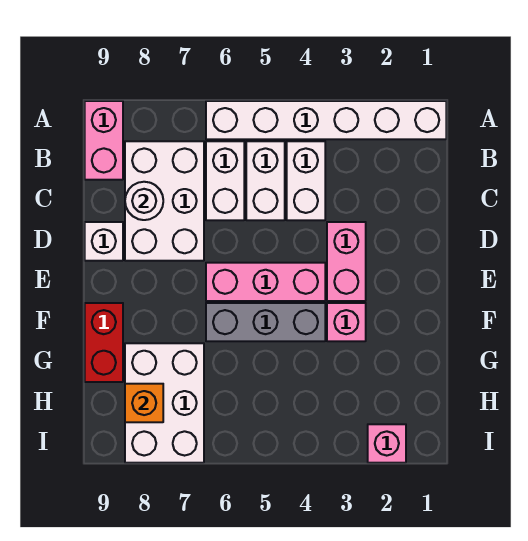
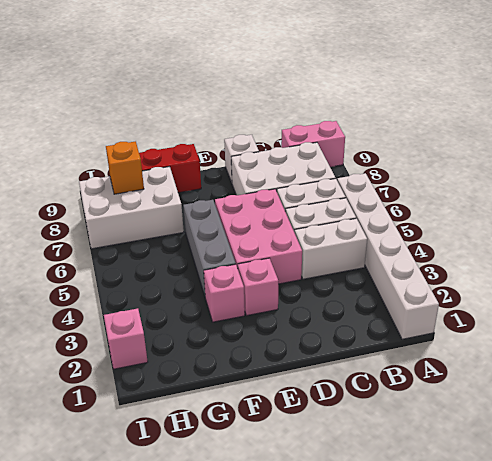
white 1x1 round brick [125,182,163,220] -> none
pink 1x2 brick [327,222,366,301] -> pink 1x1 brick [238,258,278,316]
pink 1x3 brick [206,263,325,301] -> pink 2x3 brick [215,189,302,284]

